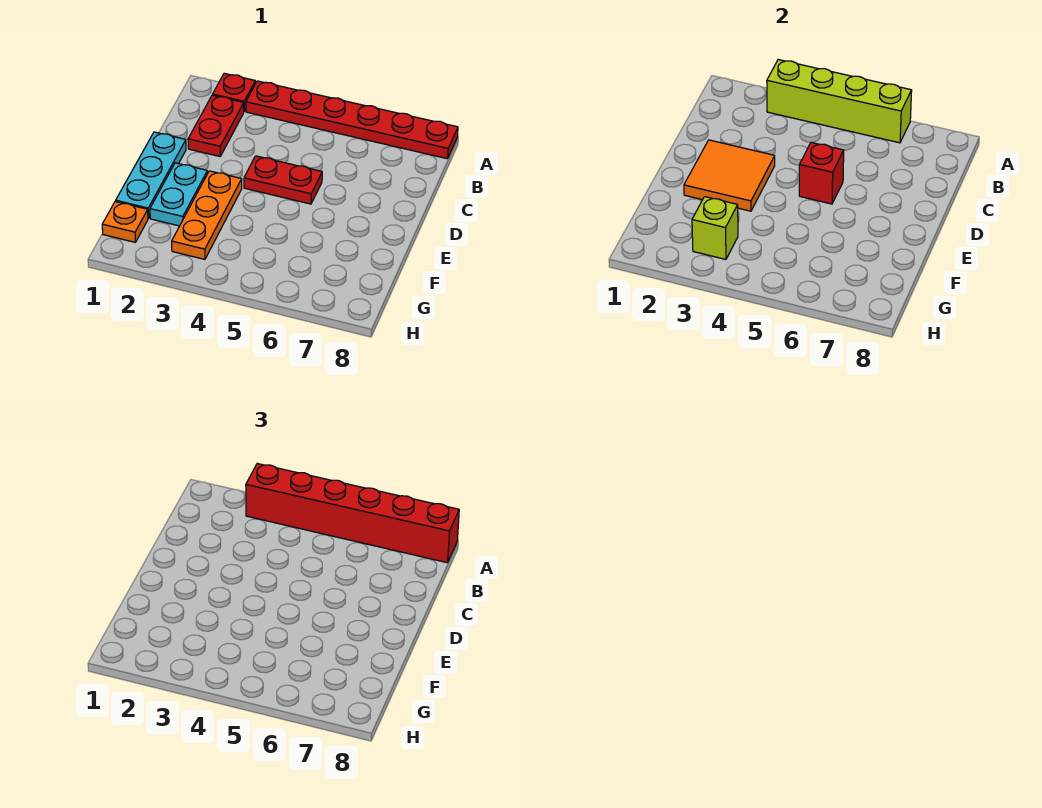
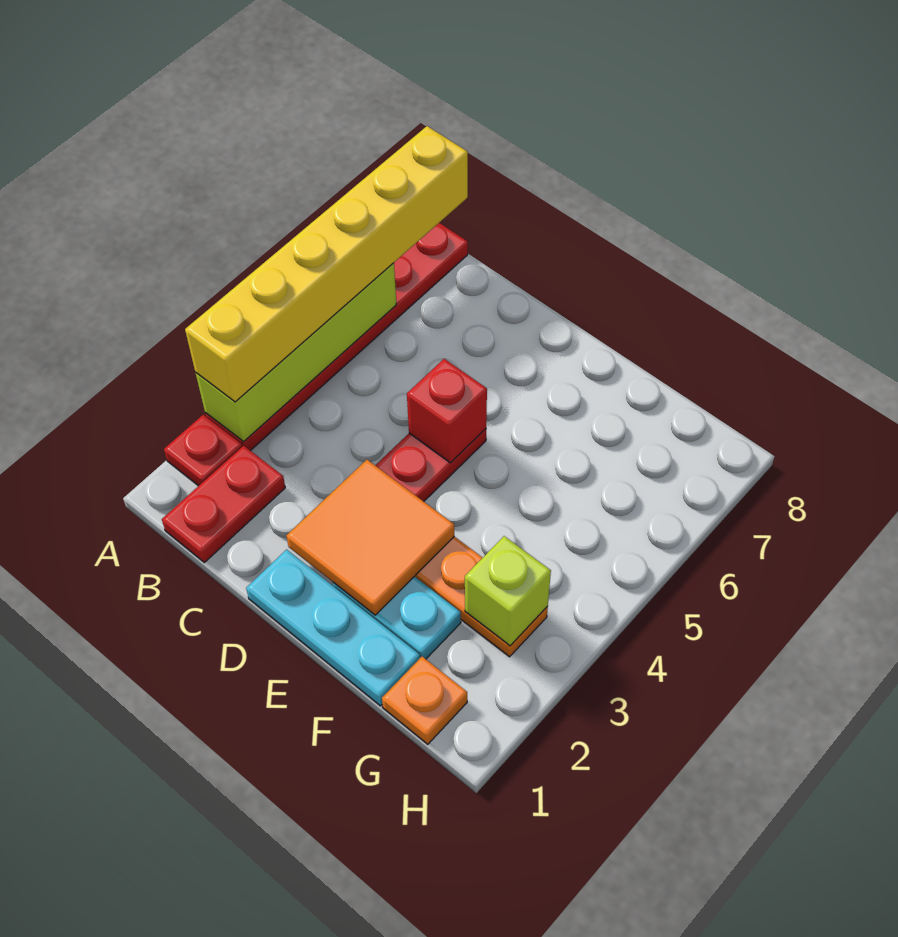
red 1x6 brick [246,464,459,563] -> yellow 1x6 brick [185,126,468,402]
red 1x2 plate [188,95,244,156] -> red 1x2 plate turned to [162,446,285,562]

